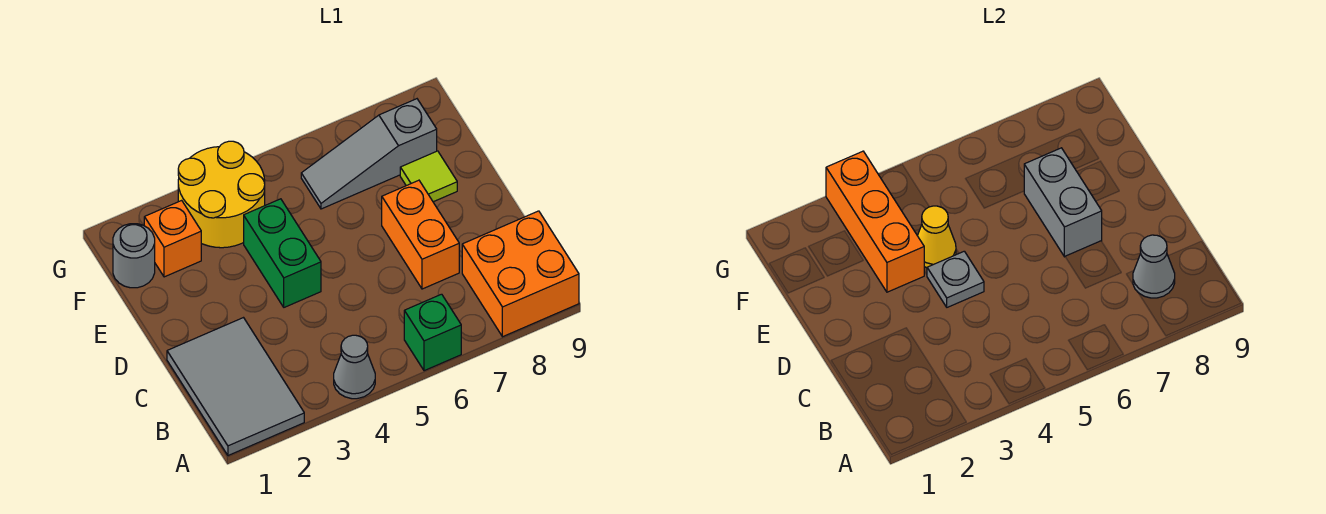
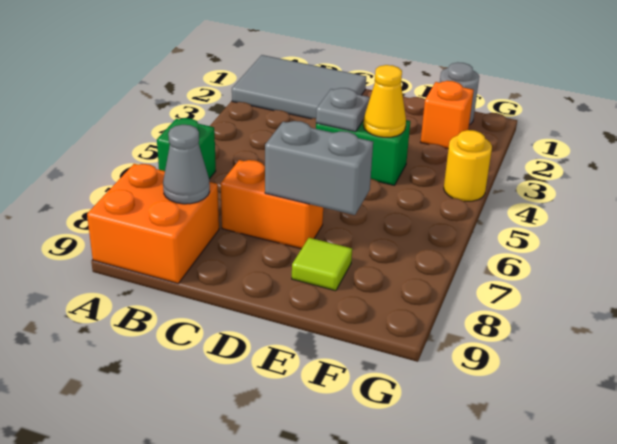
grey 1x1 cone [334,335,375,399] -> none
orange 1x3 brick [826,151,924,292] -> none
yellow 2x2 round brick [178,141,265,248] -> yellow 1x1 round brick [444,130,492,201]
grey 1x3 slope [301,99,437,209] -> none

